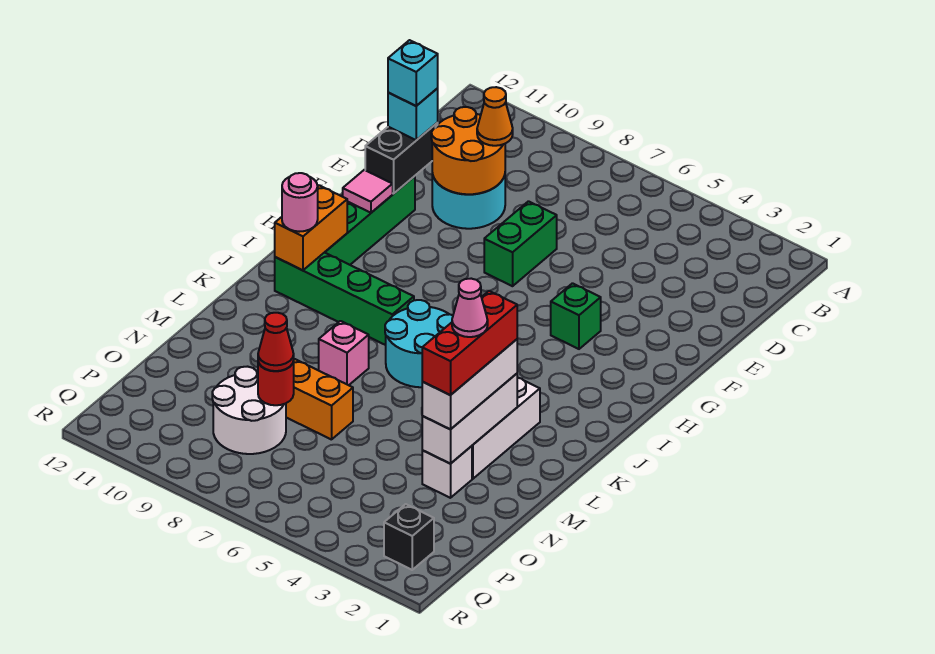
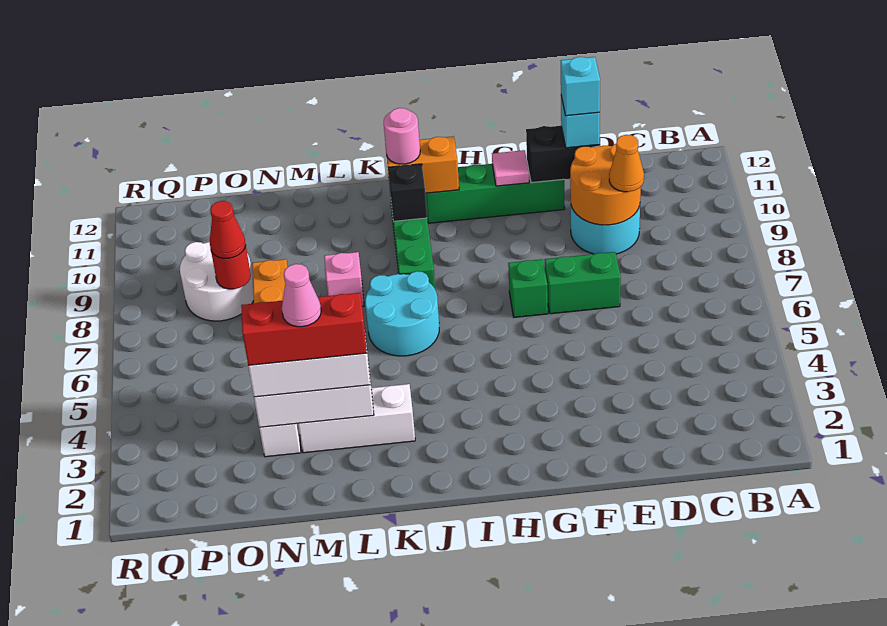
green 1x1 brick [551,283,601,349] -> green 1x1 brick moved to [508,259,548,317]
black 1x1 brick [384,504,434,570] -> black 1x1 brick moved to [388,164,427,221]

